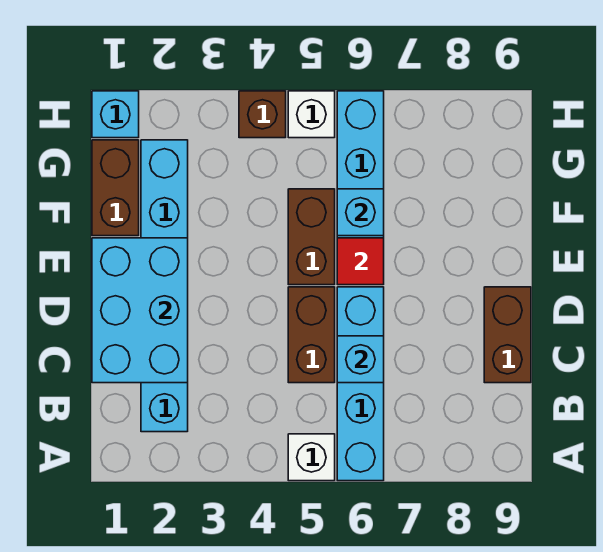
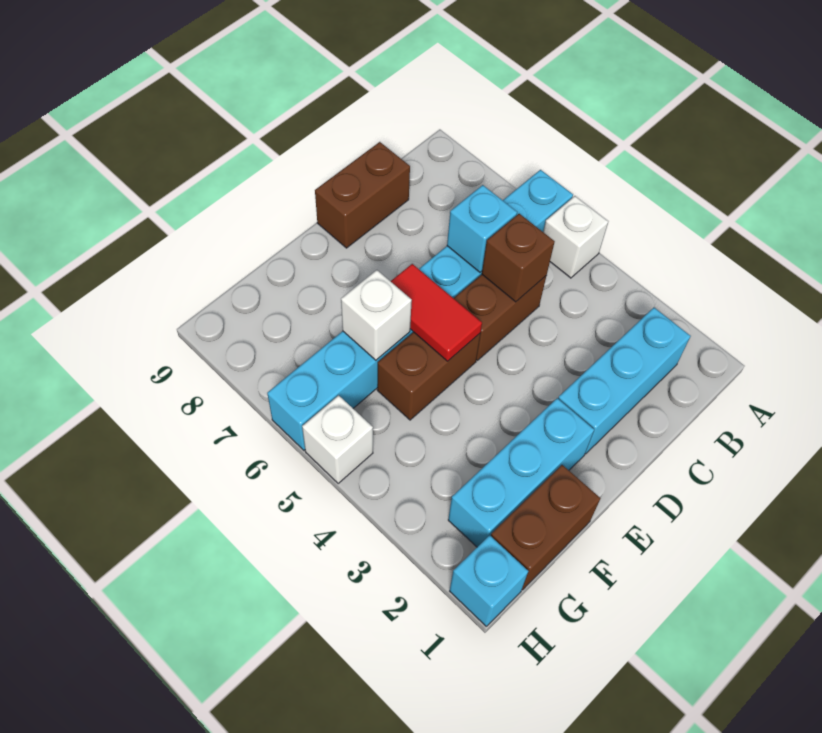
cyan 2x3 brick [92,238,188,383] -> none
red 1x1 tile [337,238,384,285] -> red 1x2 tile [391,264,482,361]
cyan 1x1 brick [337,189,384,236] -> white 1x1 brick [341,270,412,360]
brown 1x1 brick [239,91,286,138] -> brown 1x1 brick moved to [482,214,555,302]

